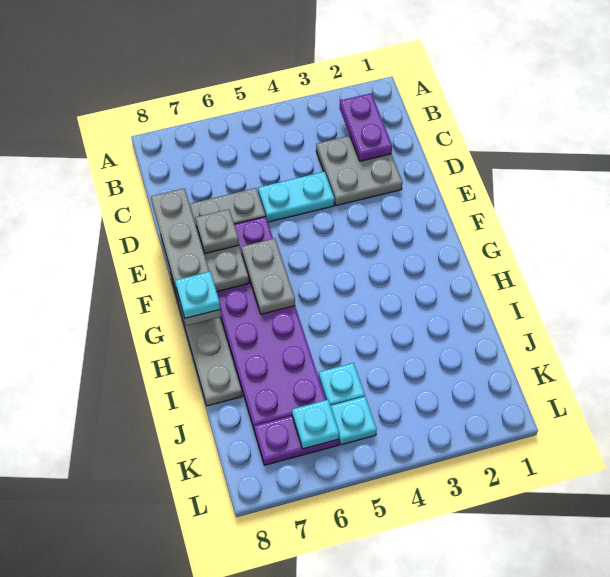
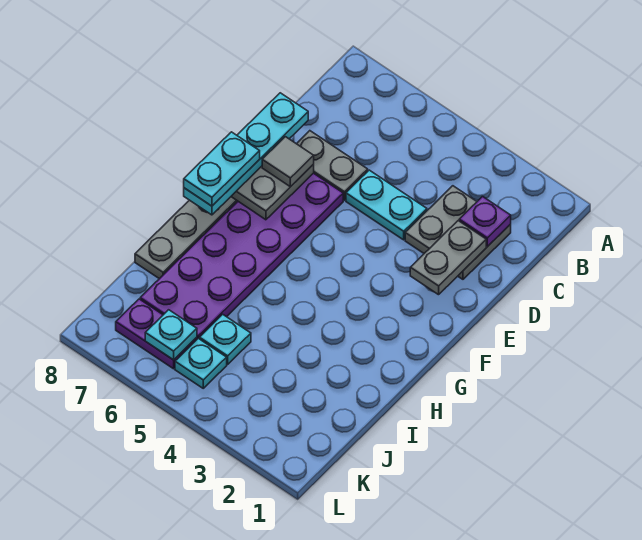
purple 1x2 plate [340,93,392,161] -> purple 1x1 plate [459,197,511,247]
grey 1x4 plate [151,188,221,326] -> cyan 1x4 plate [184,93,308,215]
grey 1x1 plate [195,209,239,254] -> grey 1x1 tile [262,137,314,187]
grey 1x2 plate [241,238,295,314] -> grey 1x2 plate moved to [410,221,486,295]
cyan 1x1 plate [175,272,220,318] -> cyan 1x2 plate [184,132,260,206]

